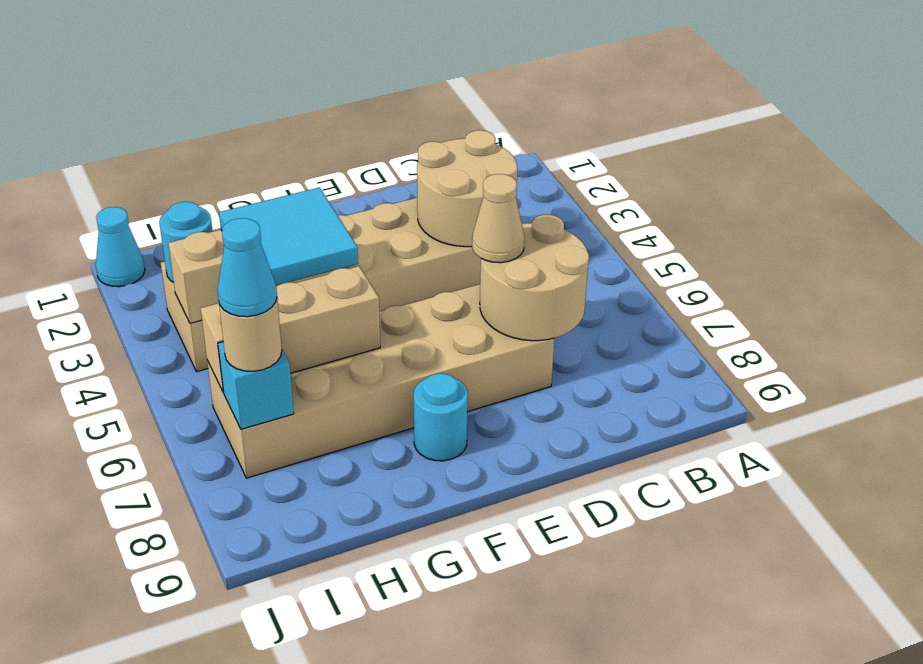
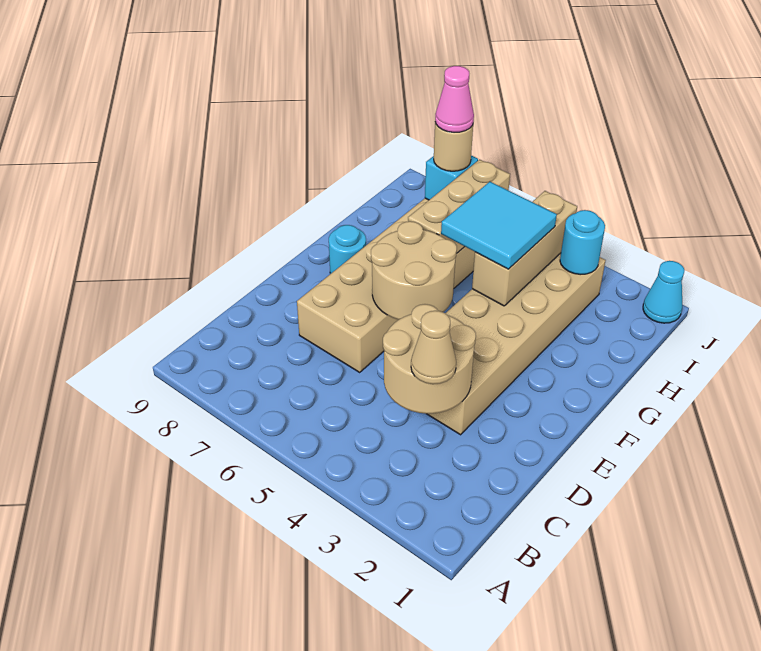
tan 2x2 round brick [480,215,589,341] -> tan 2x2 round brick moved to [371,221,457,320]
tan 1x1 cone [472,174,524,263] -> tan 1x1 cone moved to [411,311,456,384]
cyan 1x1 cone [217,218,277,317] -> pink 1x1 cone [435,66,474,132]

